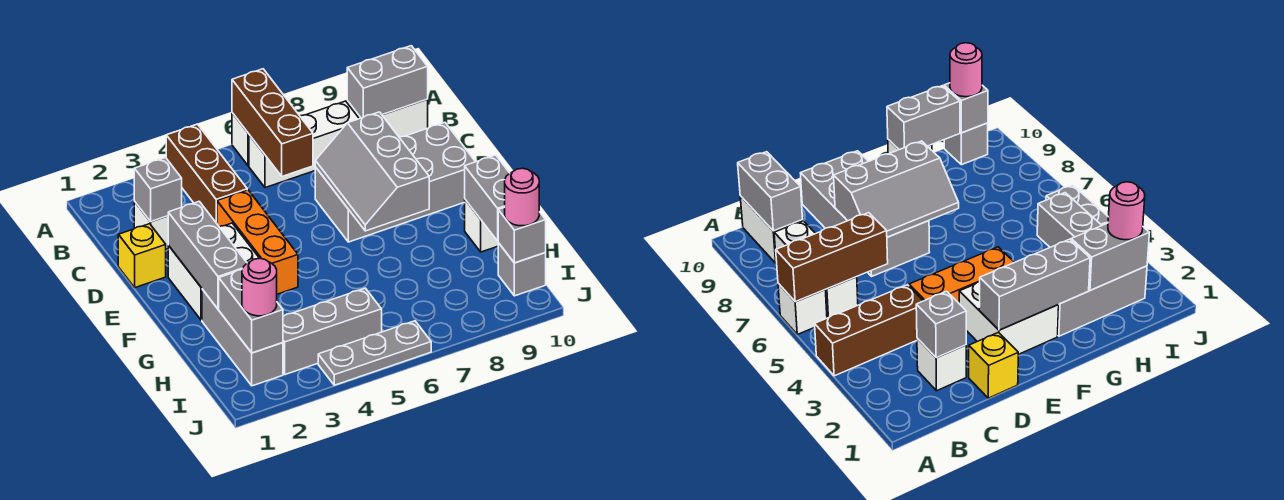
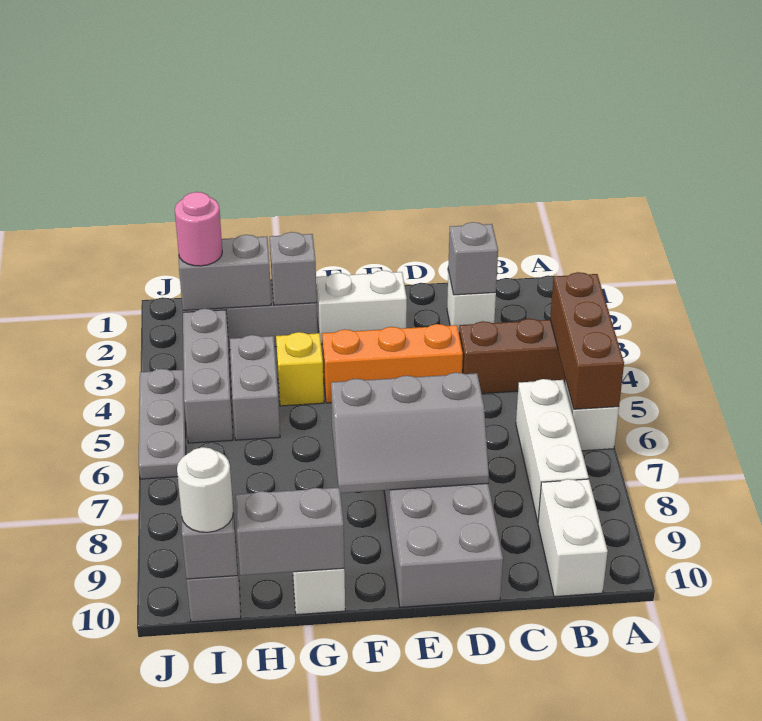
brown 1x3 brick [232,69,313,176] -> brown 1x3 brick turned to [550,272,624,409]
grey 1x2 brick [347,46,428,118] -> grey 1x2 brick moved to [230,335,280,440]
yellow 1x1 brick [118,224,166,288] -> yellow 1x1 brick moved to [276,332,324,406]
grey 2x3 slope [315,112,429,231] -> grey 2x3 slope turned to [331,372,489,493]
white 2x2 brick [168,223,259,320] -> white 1x2 brick [316,270,407,344]
grey 1x3 brick [168,201,247,309] -> grey 1x1 brick [270,232,317,305]
pink 1x1 round brick [505,168,539,226] -> white 1x1 round brick [177,447,233,532]

